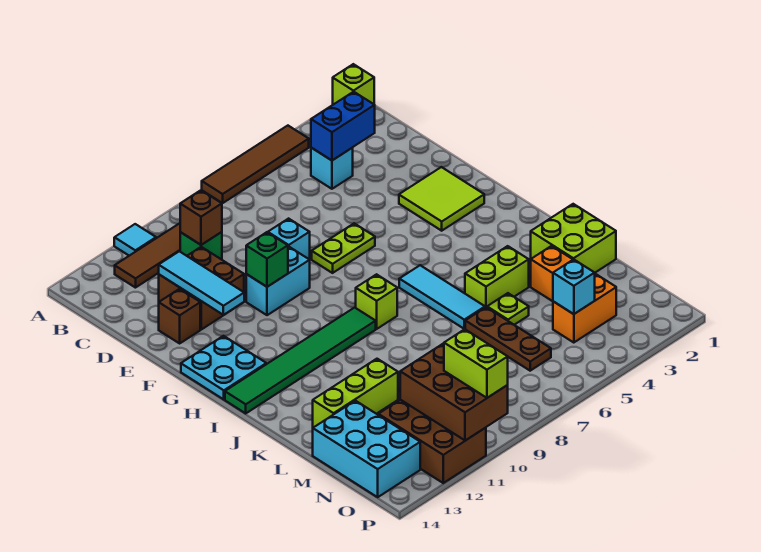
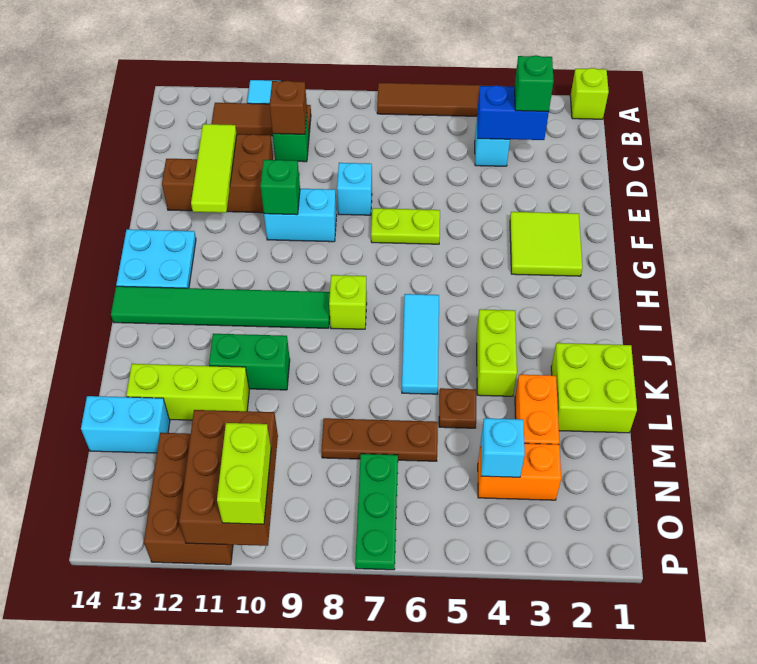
none -> green 1x1 brick [514,55,554,111]
cyan 1x3 tile [159,251,244,315] -> lime 1x3 tile [191,124,237,213]
lime 1x2 brick [465,246,529,307] -> lime 1x2 brick turned to [477,309,517,396]
none -> green 1x2 brick [209,334,290,390]
lime 1x1 plate [487,293,529,325] -> brown 1x1 plate [439,388,476,428]
brown 1x3 plate [465,307,551,371] -> brown 1x3 plate turned to [321,418,438,461]
cyan 2x3 brick [313,401,420,497] -> cyan 1x2 brick [81,396,170,453]
none -> green 1x3 plate [355,454,398,570]

